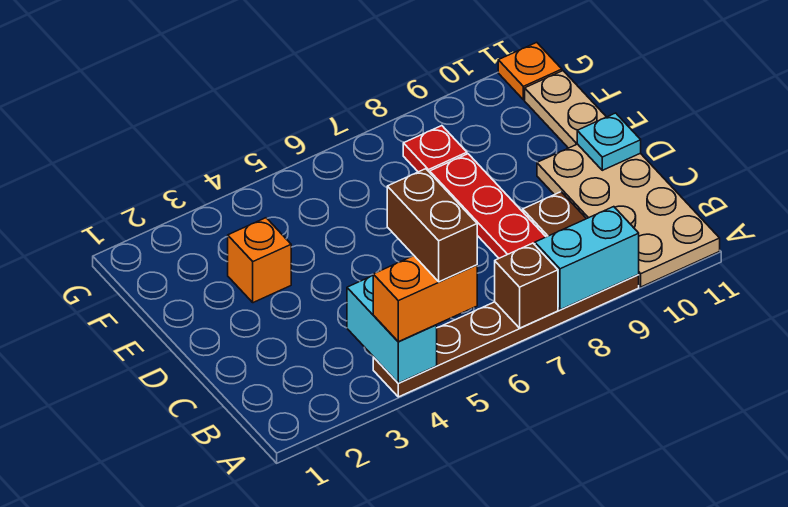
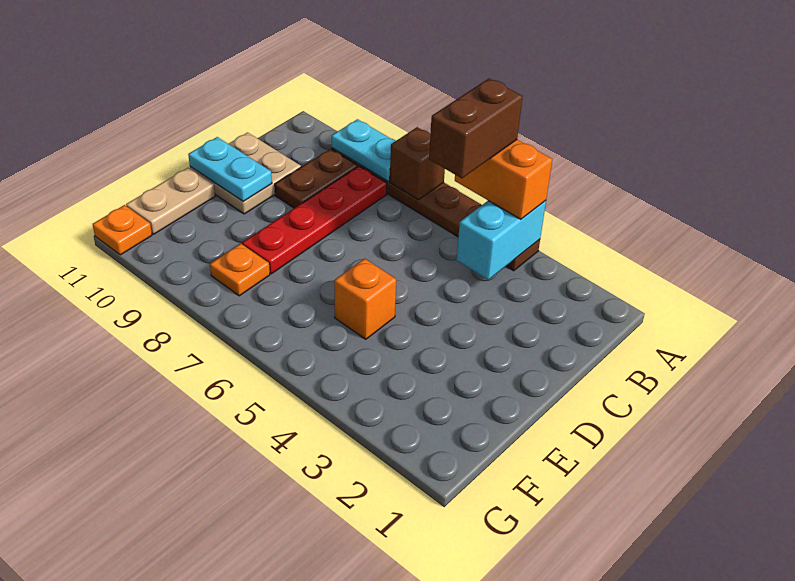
cyan 1x2 brick [535,207,639,310] -> cyan 1x2 plate [332,119,396,181]
tan 2x4 plate [537,144,720,287] -> tan 2x2 plate [190,133,301,214]
cyan 1x1 plate [577,113,641,170] -> cyan 1x2 plate [188,137,272,201]
orange 1x1 brick [228,218,291,303] -> orange 1x1 brick moved to [334,259,396,339]
red 1x1 plate [403,126,467,172] -> orange 1x1 plate [210,244,270,296]

